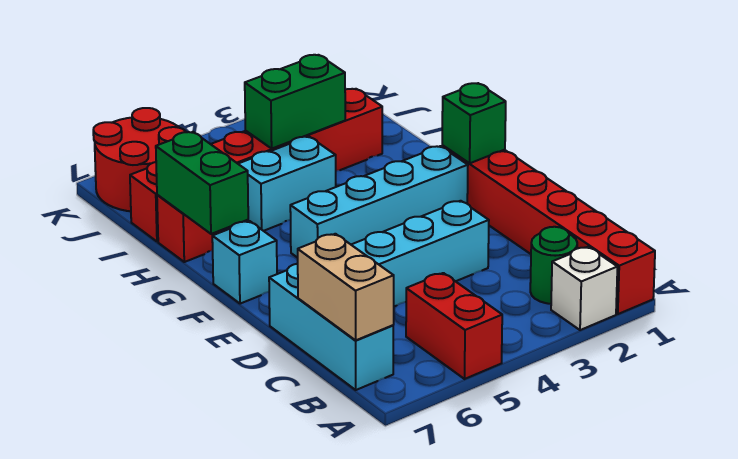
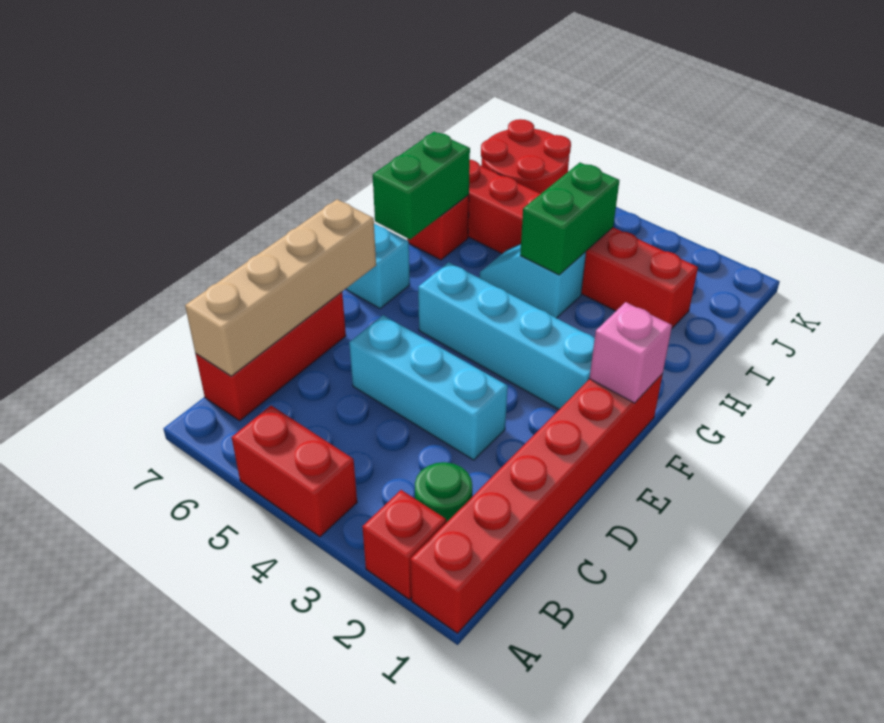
white 1x1 brick [551,247,617,330] -> red 1x1 brick [362,490,446,600]
red 1x2 brick [406,273,502,379] -> red 1x2 brick turned to [232,406,357,537]
cyan 1x3 brick [269,264,393,390] -> red 1x3 brick [195,292,346,421]
tan 1x2 brick [298,234,394,340] -> tan 1x4 brick [185,199,376,376]
green 1x1 brick [442,83,506,163] -> pink 1x1 brick [589,302,672,403]
cyan 1x2 brick [239,137,336,231] -> cyan 1x2 slope [479,244,586,318]
green 1x2 brick [245,55,345,149] -> green 1x2 brick turned to [520,163,620,275]

